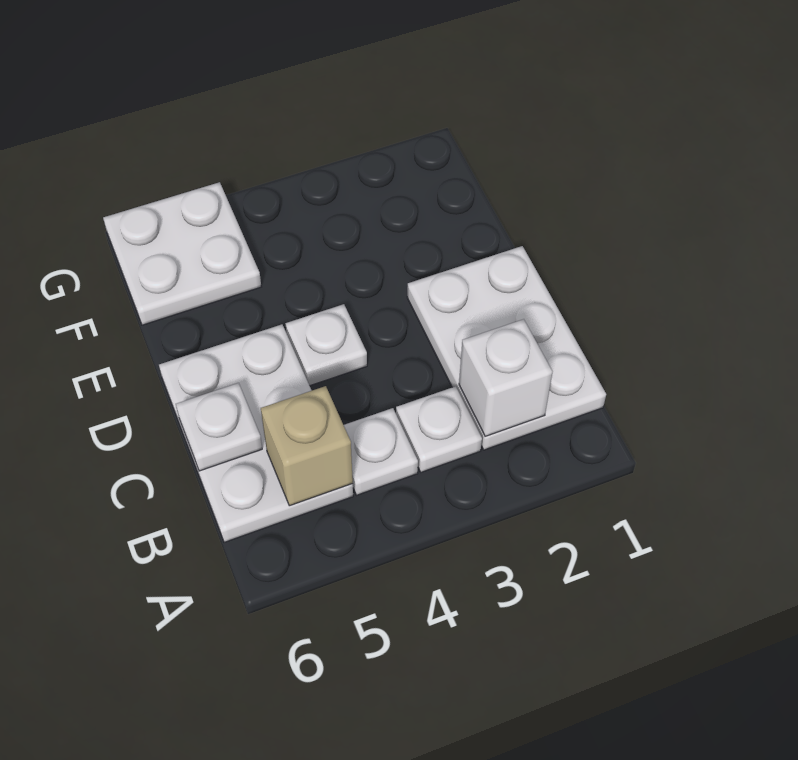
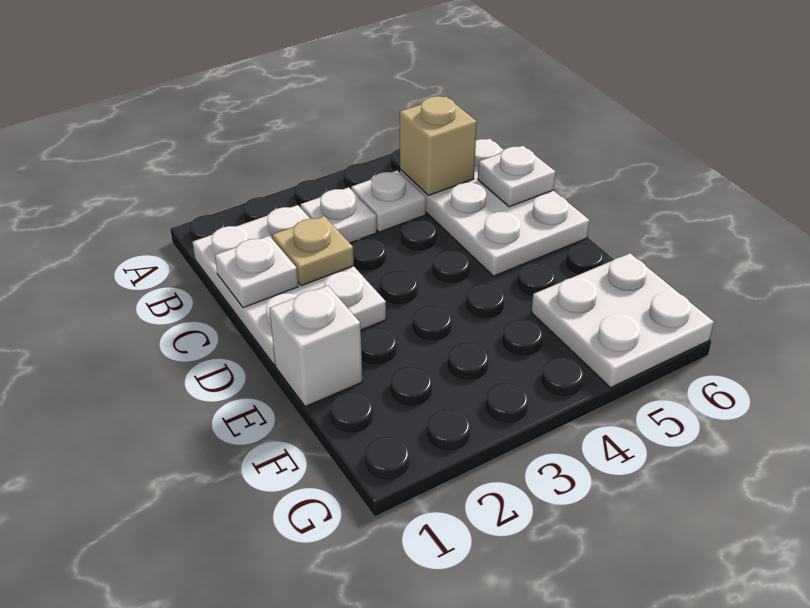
white 1x1 brick [459,319,552,436] -> white 1x1 brick moved to [269,286,362,407]
none -> tan 1x1 plate [272,216,354,286]
white 1x1 plate [286,304,367,386] -> white 1x1 plate moved to [215,236,298,308]

